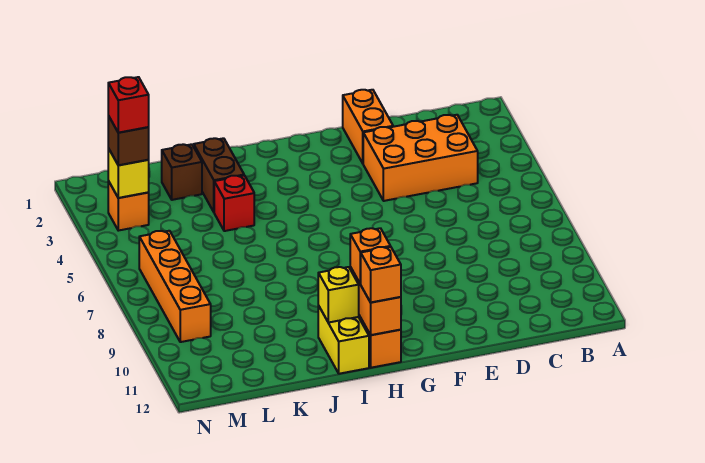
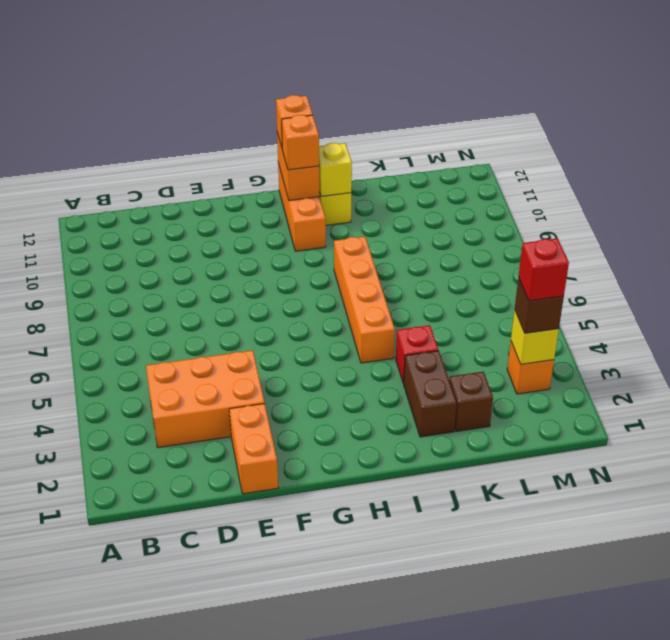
orange 1x4 brick [139,231,211,342] -> orange 1x4 brick moved to [334,237,395,363]

